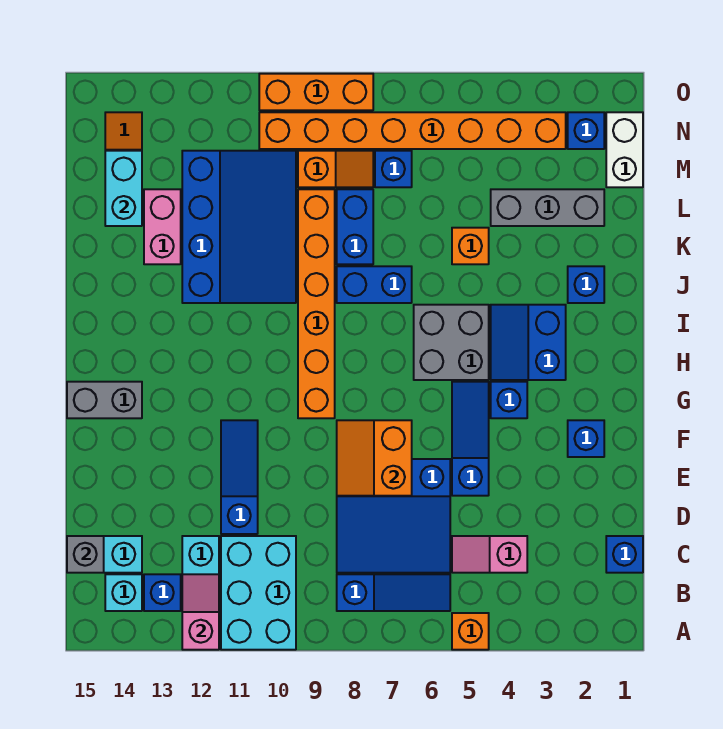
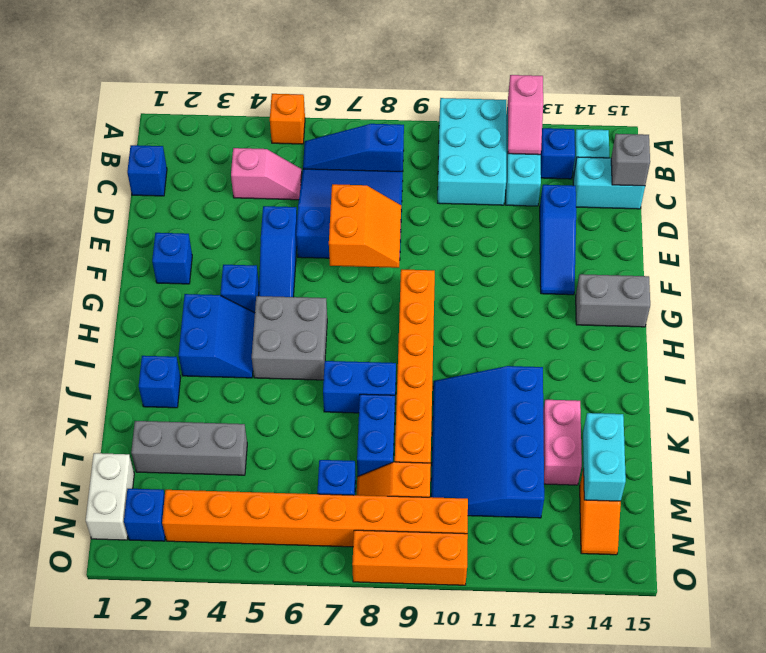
blue 1x3 slope [221,420,258,534] -> blue 1x3 slope moved to [540,185,576,295]
orange 1x1 brick [452,228,489,264] -> none

